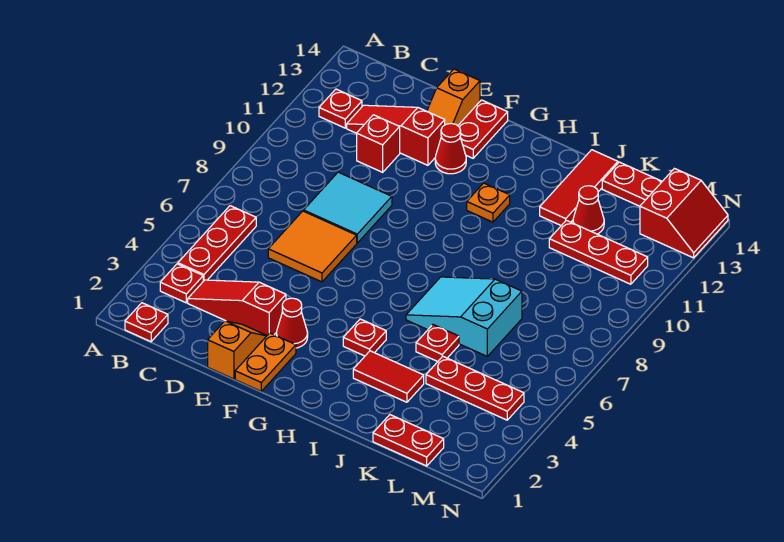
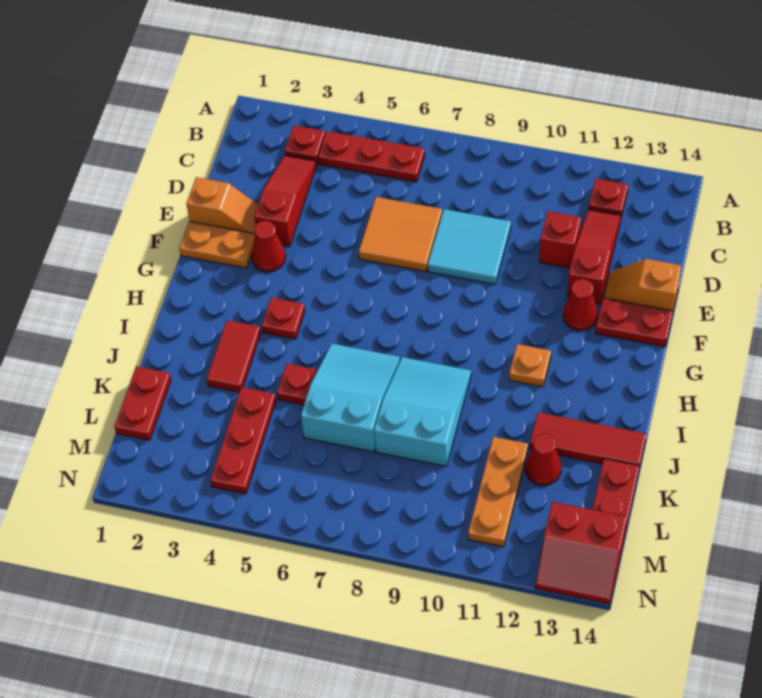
red 1x1 plate [125,303,168,342] -> none
none -> cyan 2x3 slope [374,357,471,466]
red 1x3 plate [549,220,648,284] -> orange 1x3 plate [468,437,528,547]

